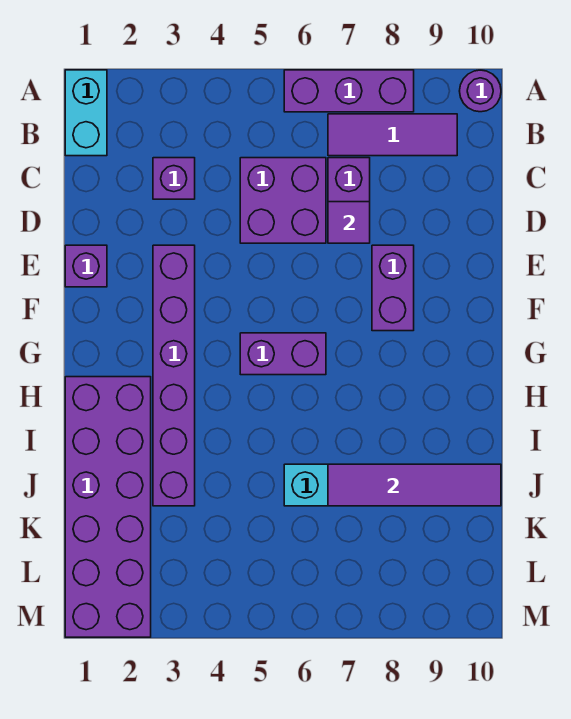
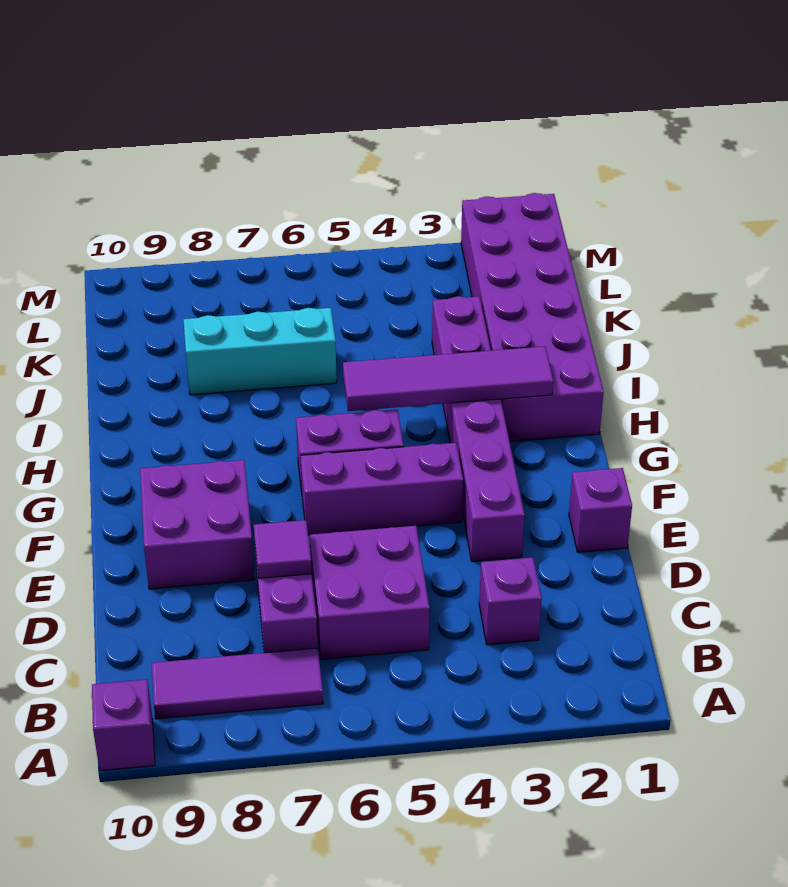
cyan 1x2 brick [65,70,107,156] -> none
purple 1x3 brick [284,70,414,112] -> purple 1x3 brick moved to [300,443,463,535]
purple 1x1 round brick [460,70,501,112] -> purple 1x1 brick [92,680,155,771]
purple 1x2 brick [372,245,414,331] -> purple 2x2 brick [140,460,255,589]
purple 1x4 tile [328,464,501,506] -> purple 1x4 tile moved to [343,346,553,411]

